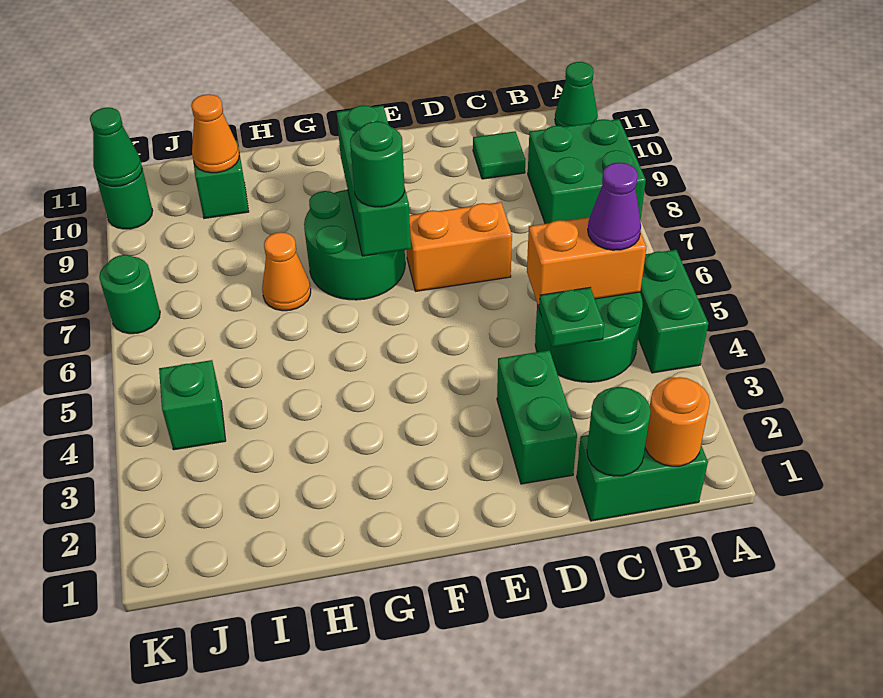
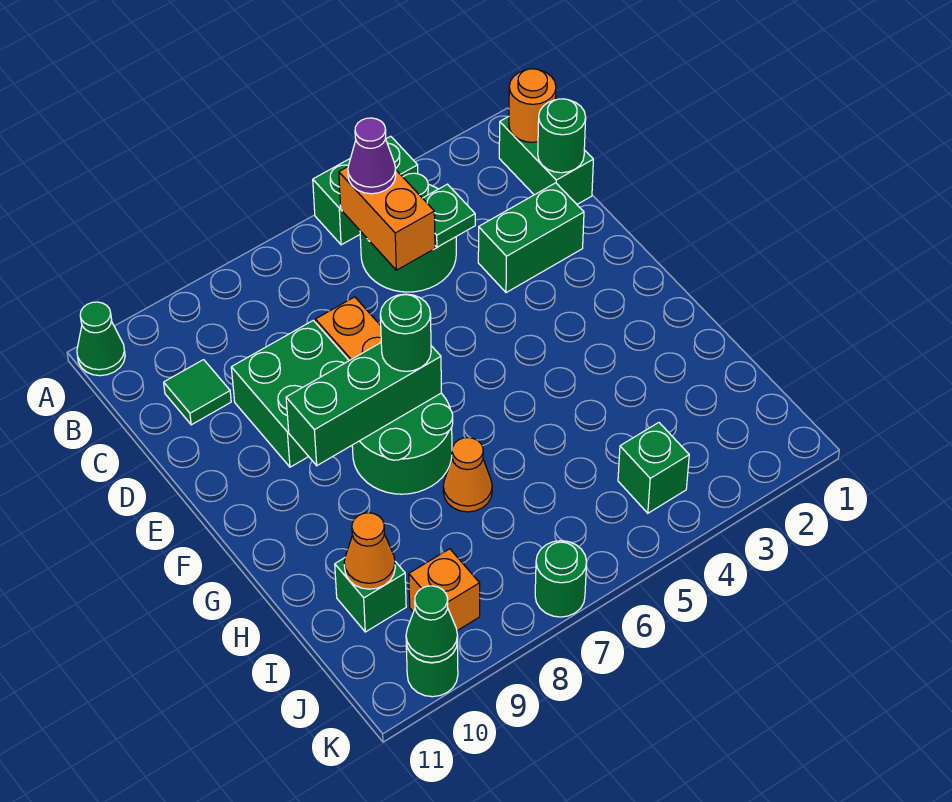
green 2x2 brick [528,119,646,224] -> green 2x2 brick moved to [231,320,349,467]
none -> orange 1x1 brick [409,549,480,631]

